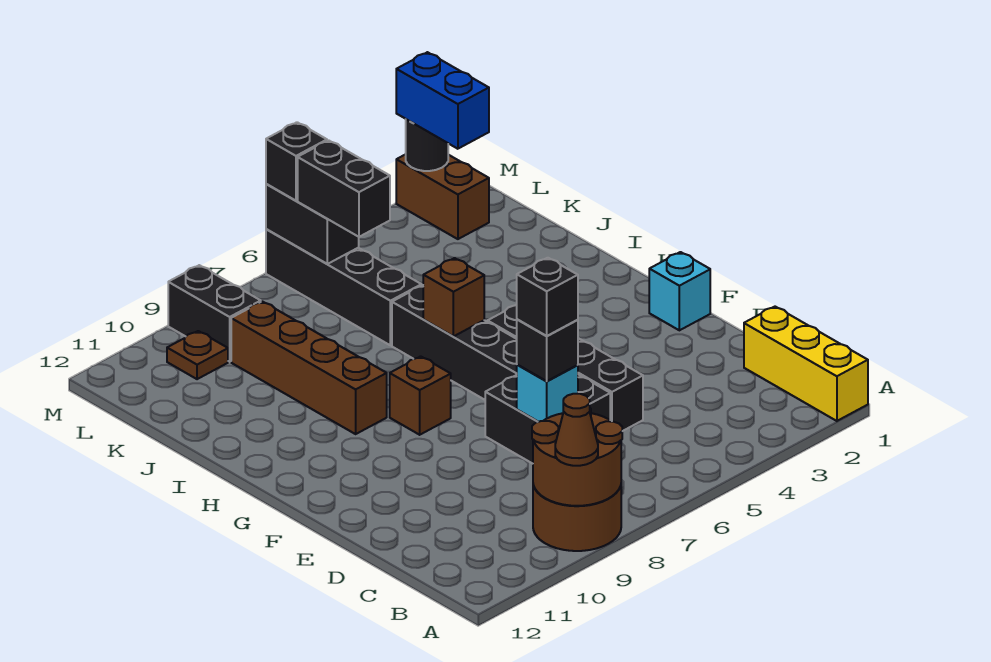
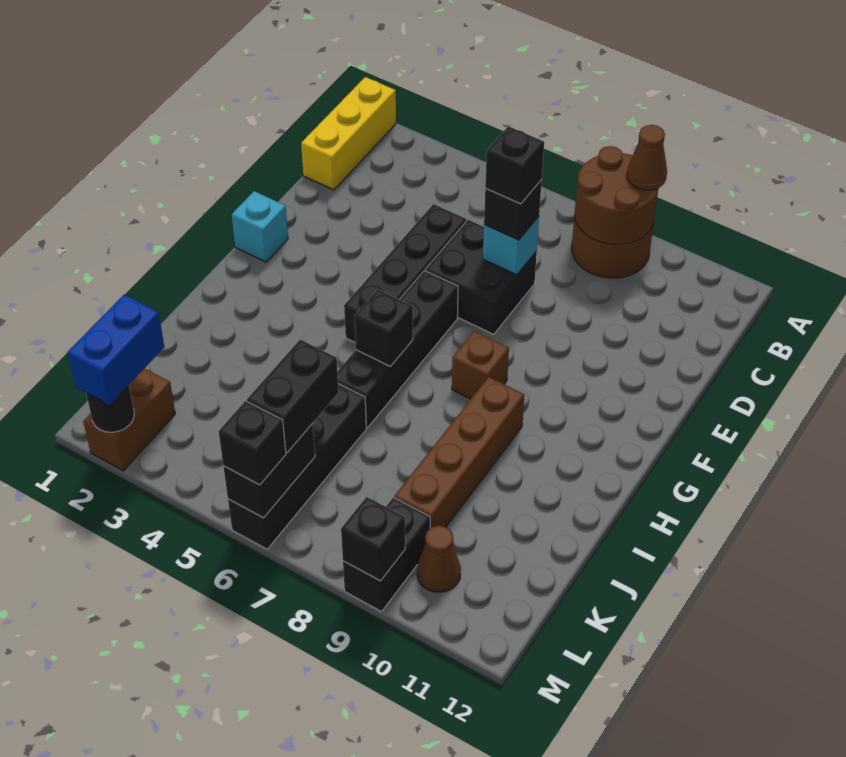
brown 1x1 brick [423,258,484,336] -> black 1x1 brick [354,289,413,366]
brown 1x1 plate [167,331,228,379] -> brown 1x1 cone [417,526,461,592]
none -> black 1x1 brick [341,497,405,581]

